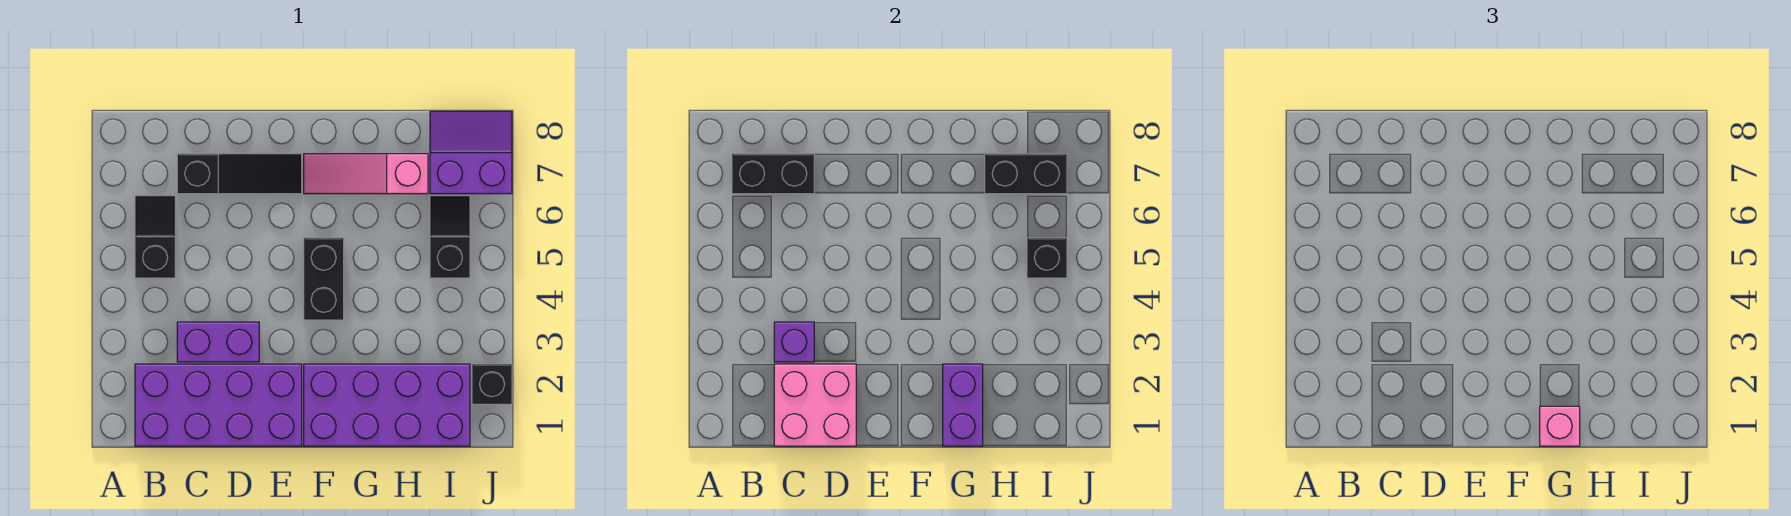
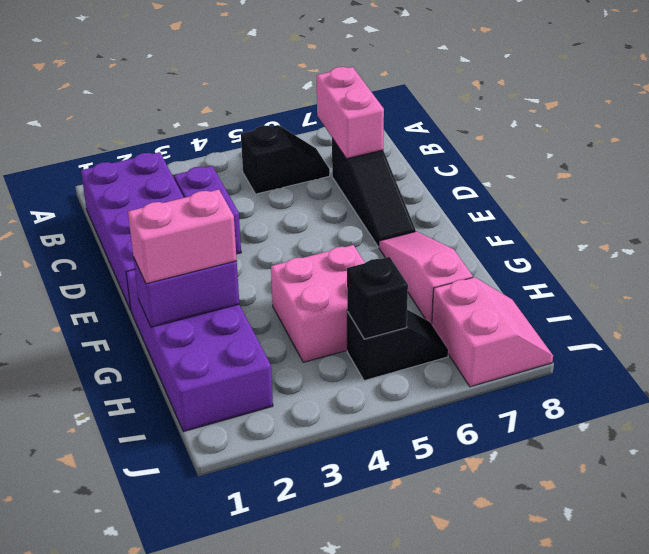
black 1x2 brick [732,154,814,194] -> pink 1x2 brick [317,67,384,159]
pink 2x2 brick [774,364,856,446] -> pink 2x2 brick moved to [271,245,365,362]
purple 1x1 brick [774,322,814,362] -> none
black 1x2 brick [304,238,344,320] -> none
pink 1x1 brick [1540,406,1580,446] -> pink 1x2 brick [128,190,237,284]
black 1x2 brick [985,154,1067,194] -> none
purple 2x2 slope [430,111,512,194] -> pink 2x2 slope [432,277,553,387]
black 1x1 brick [472,364,512,404] -> none

